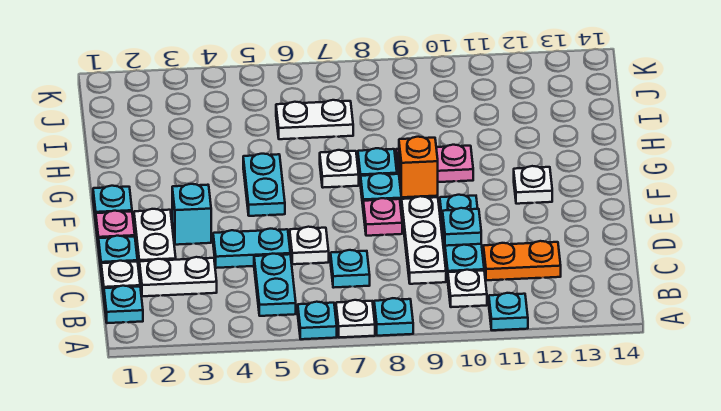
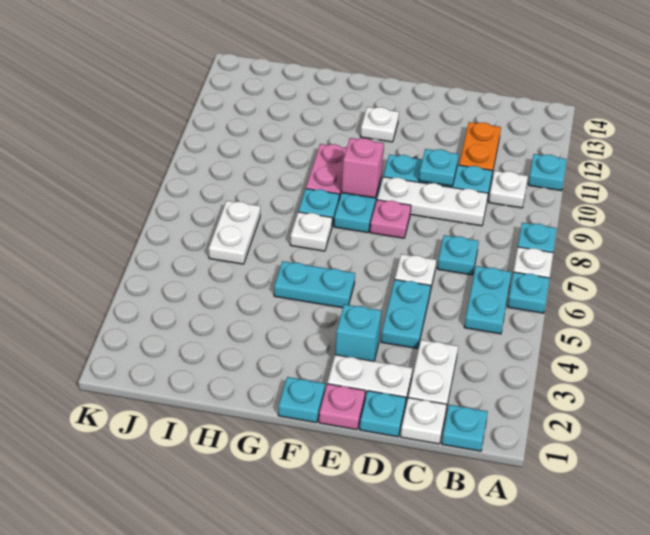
cyan 1x2 plate [254,254,296,316] -> cyan 1x2 plate turned to [464,266,512,334]
orange 1x1 brick [399,137,438,197] -> pink 1x1 brick [342,138,384,198]

